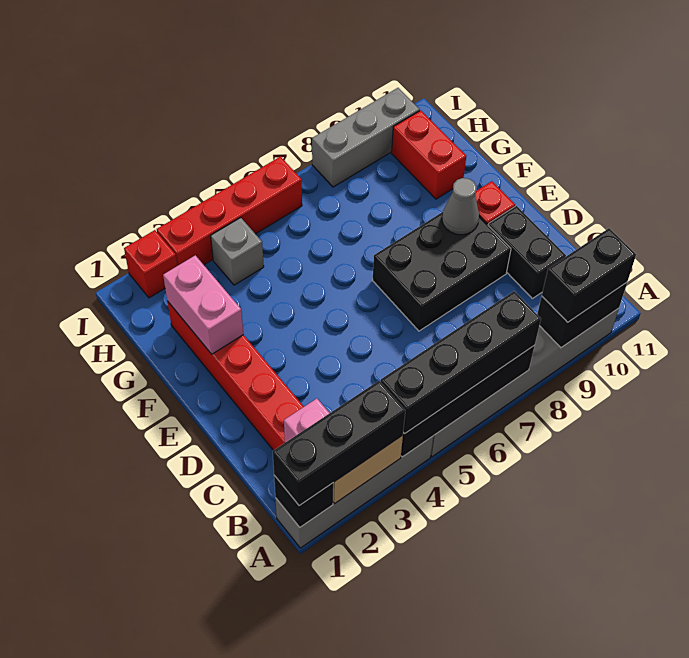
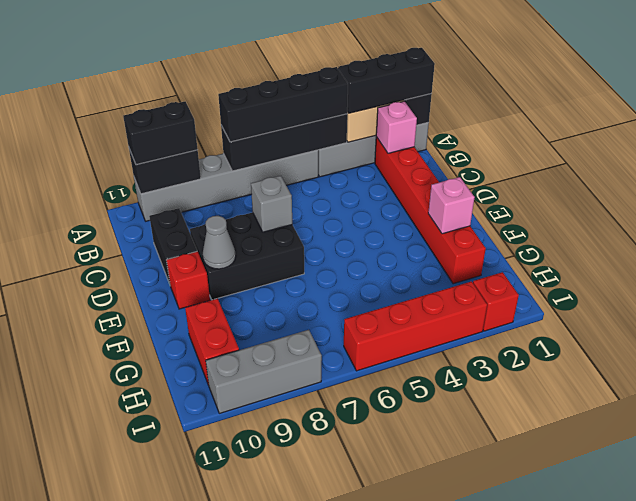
pink 1x2 brick [163,255,243,354] -> pink 1x1 brick [428,177,475,234]
grey 1x1 brick [211,218,264,285] -> grey 1x1 brick moved to [251,176,292,232]

